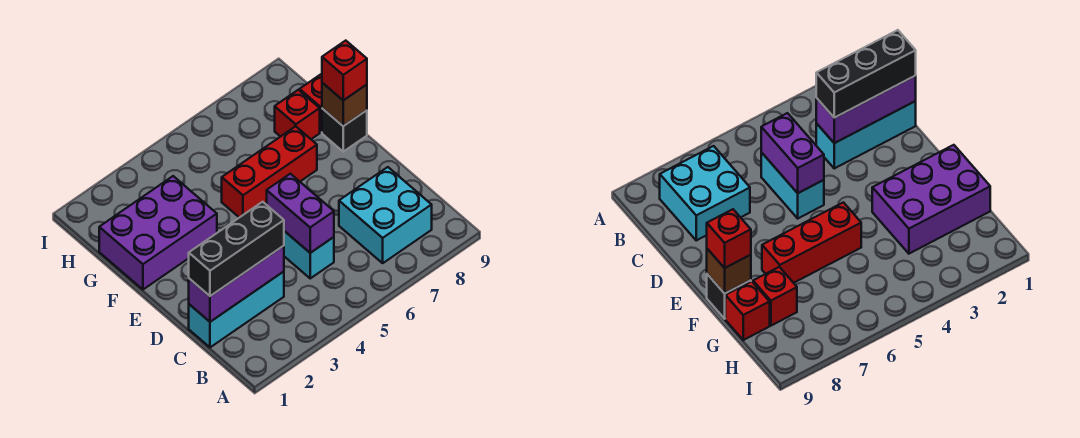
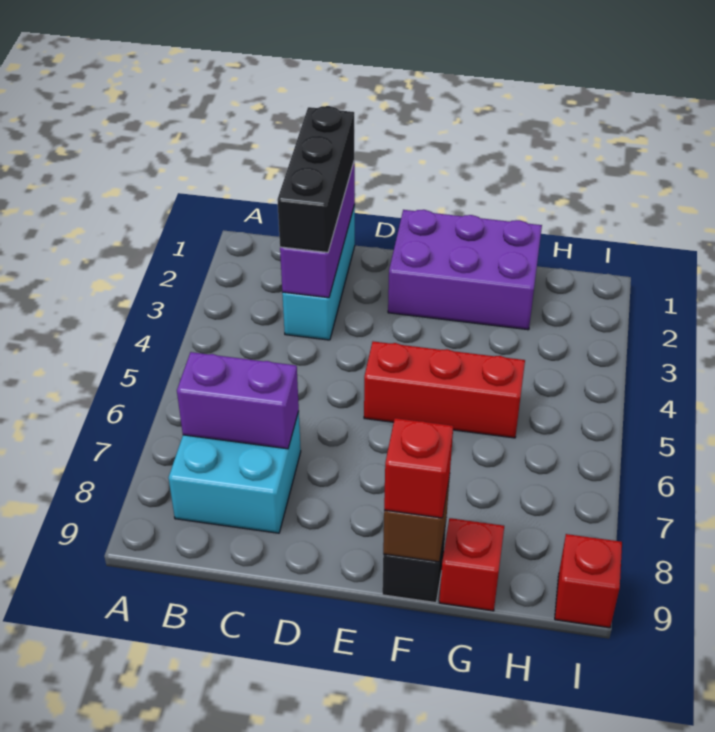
cyan 1x2 brick [284,231,334,278] -> none
purple 1x2 brick [267,174,334,253] -> purple 1x2 brick moved to [177,352,299,449]
purple 2x3 brick [99,176,217,289] -> purple 2x3 brick turned to [388,210,542,330]
red 1x3 brick [222,126,317,218] -> red 1x3 brick turned to [364,341,525,438]
red 1x1 brick [275,90,320,139] -> red 1x1 brick moved to [555,534,622,628]

